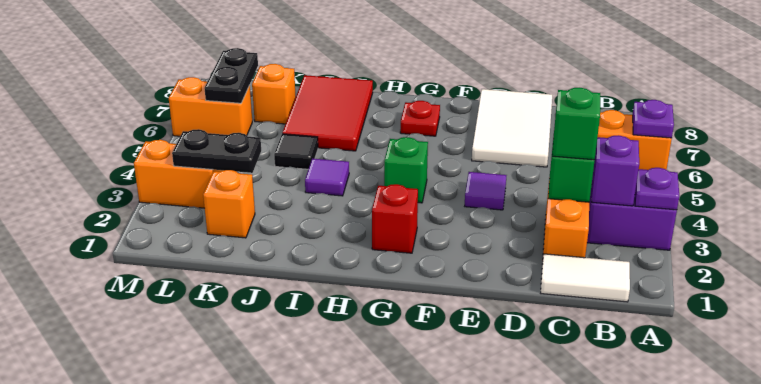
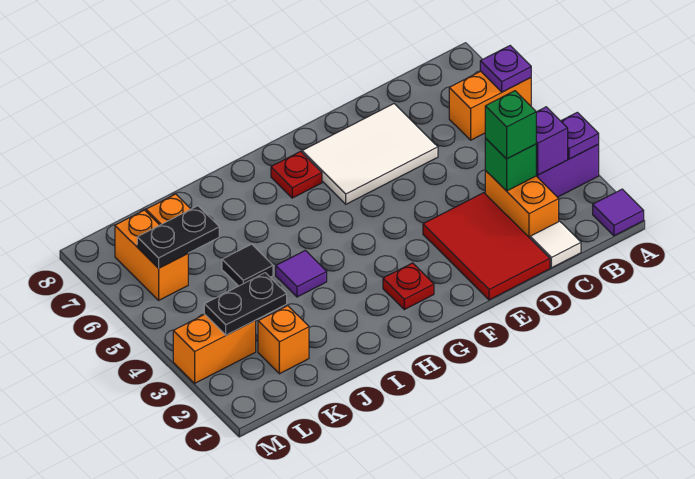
white 1x2 tile [541,254,630,302] -> white 1x1 tile [530,221,581,268]
white 2x3 tile [472,89,552,167] -> white 2x3 tile turned to [302,104,438,204]
purple 1x1 tile [465,172,506,210] -> purple 1x1 tile moved to [593,189,644,236]
red 1x1 brick [372,184,418,253] -> red 1x1 plate [383,263,434,310]
green 1x1 brick [384,137,428,203] -> none
red 2x3 tile [282,75,373,151] -> red 2x3 tile moved to [423,193,550,300]
orange 1x2 brick [169,77,252,136] -> orange 1x2 brick turned to [115,210,188,300]
black 1x2 plate [204,48,258,103] -> black 1x2 plate turned to [137,206,219,268]

